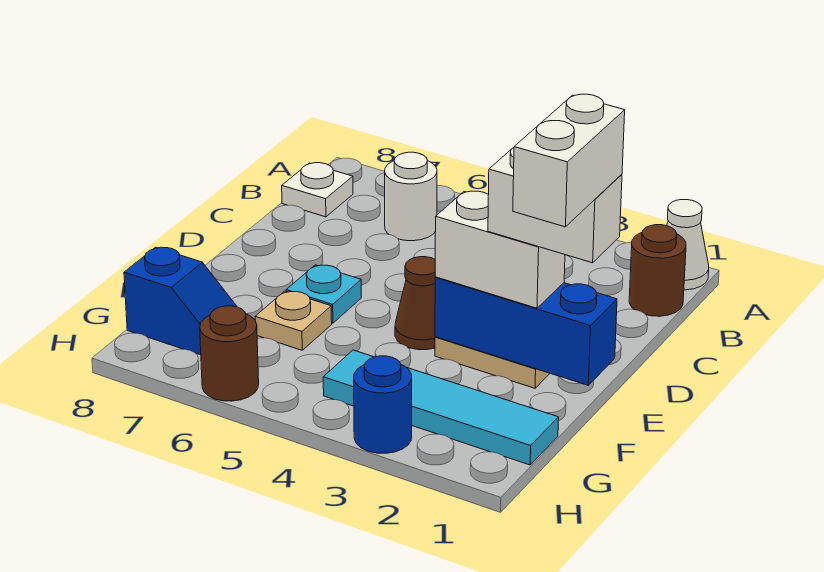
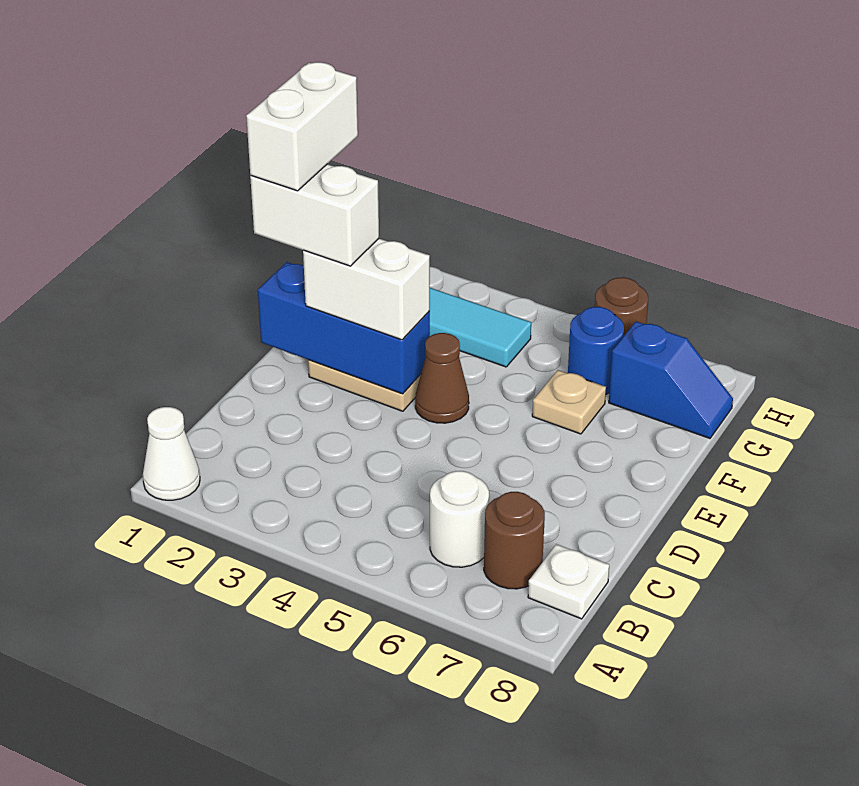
brown 1x1 round brick [629,225,686,316] -> brown 1x1 round brick moved to [484,492,545,589]
cyan 1x1 plate [286,265,361,323] -> none
blue 1x2 slope [124,247,237,355] -> blue 1x2 slope turned to [609,321,733,438]
blue 1x1 round brick [354,356,412,453] -> blue 1x1 round brick moved to [568,307,624,394]

